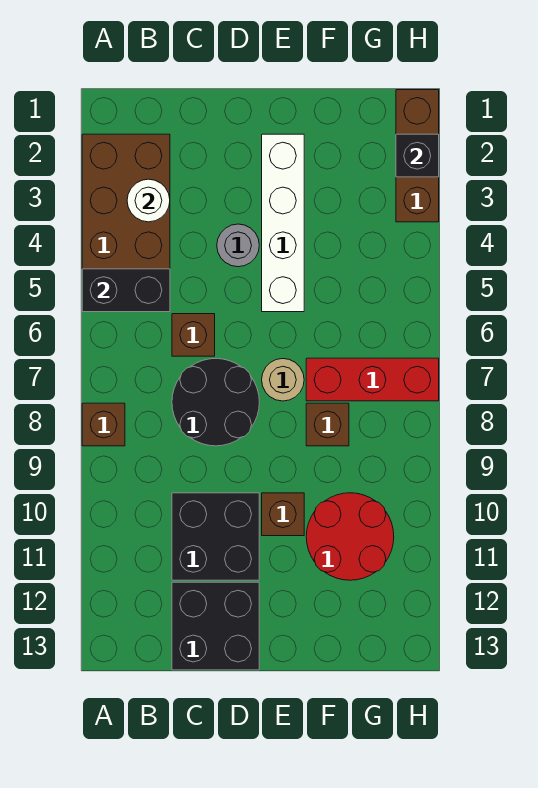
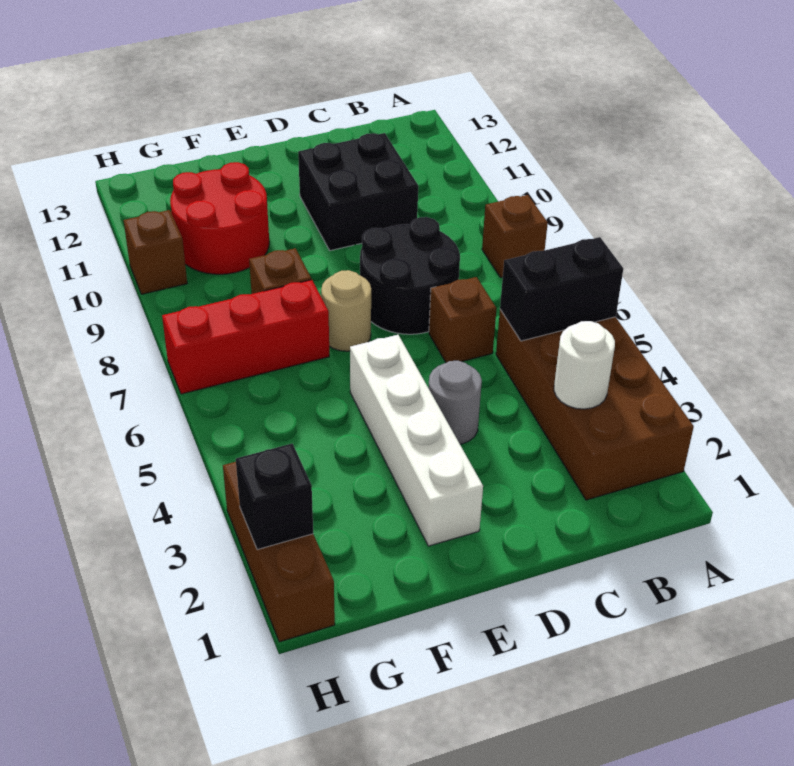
black 2x2 brick [172,582,259,670] -> none
brown 1x1 brick [262,493,304,536] -> brown 1x1 brick moved to [123,210,187,294]

